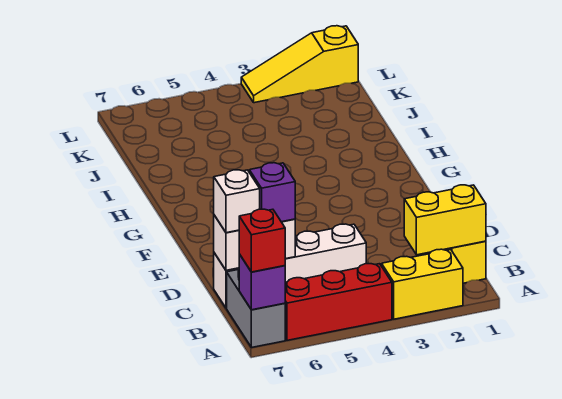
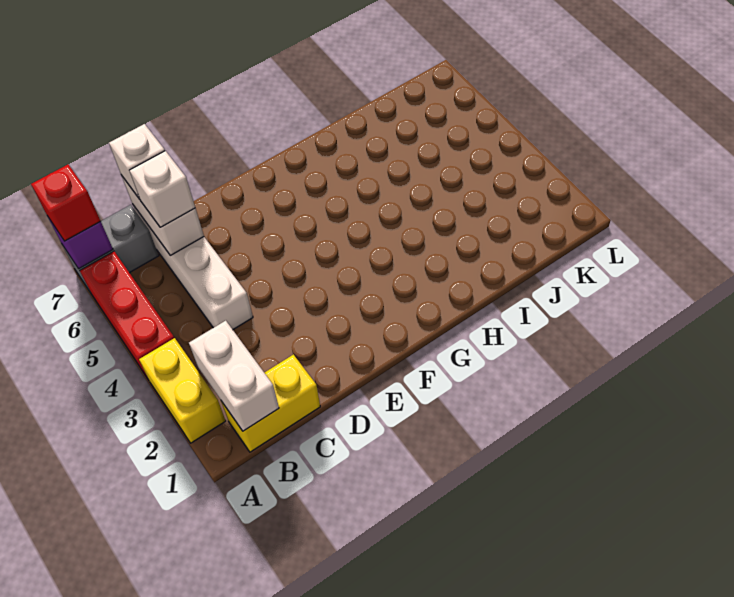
yellow 1x2 brick [404,185,486,255] -> white 1x2 brick [189,321,279,431]
purple 1x1 brick [249,163,295,222] -> white 1x1 brick [129,151,195,227]
yellow 1x3 slope [241,26,358,103] -> none

